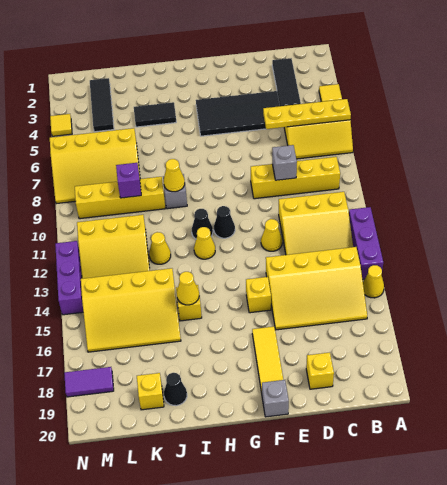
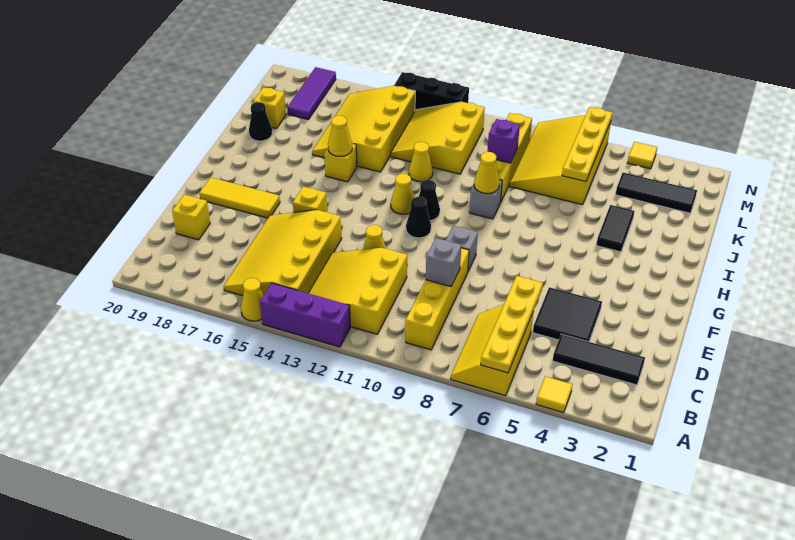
black 2x4 tile [196,91,280,136] -> black 2x2 tile [533,287,602,342]
grey 1x1 brick [262,380,289,417] -> grey 1x1 brick moved to [446,226,478,271]
none -> yellow 1x4 plate [562,107,612,182]
purple 1x2 tile [64,367,114,397] -> purple 1x3 tile [287,67,336,120]
purple 1x3 brick [55,241,83,315] -> black 1x3 brick [394,72,469,111]

